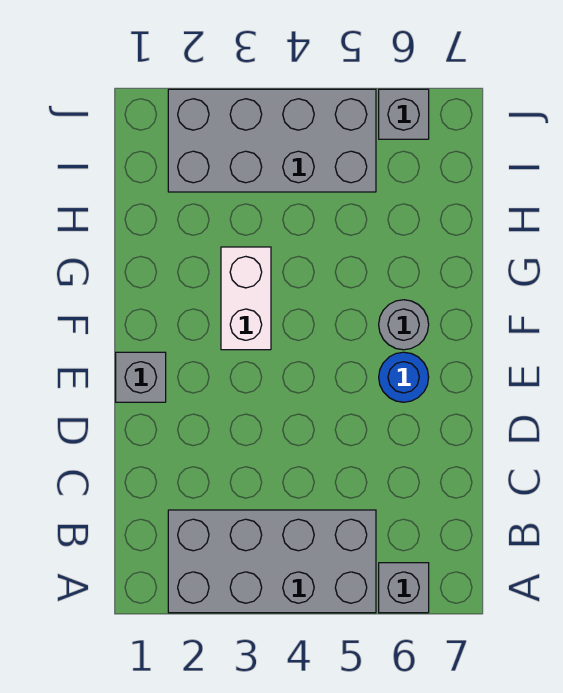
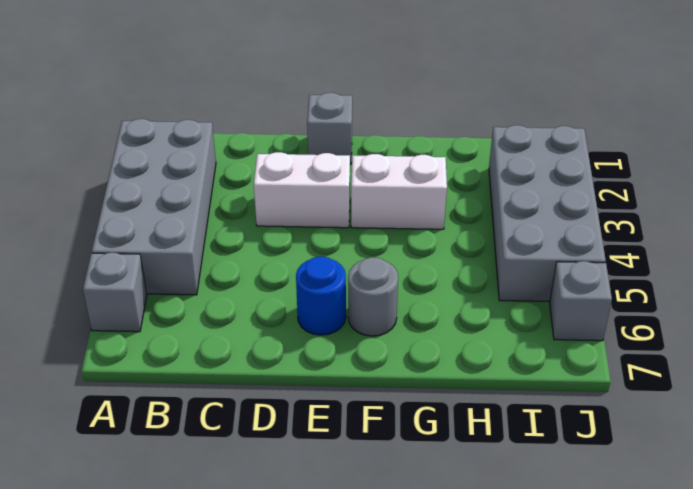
none -> white 1x2 brick [254,152,350,228]

